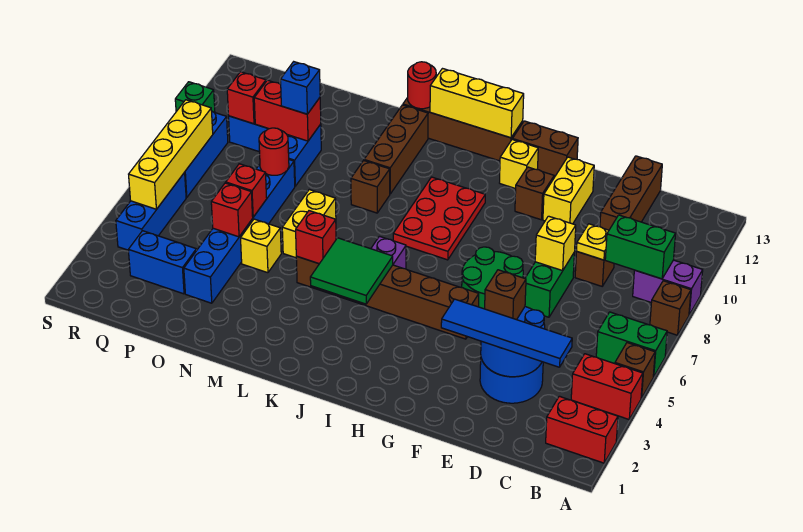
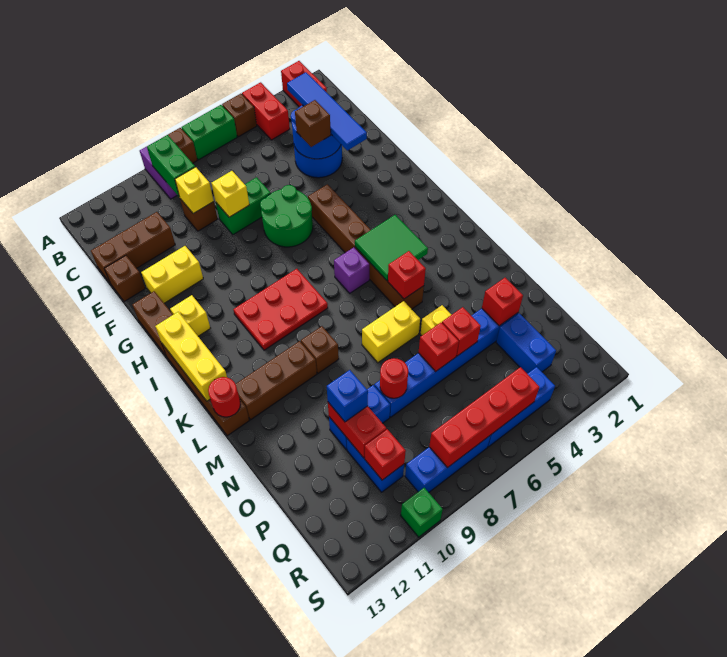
green 1x2 brick [596,312,667,377] -> green 1x2 brick turned to [181,105,237,160]
yellow 1x1 plate [577,224,609,260] -> yellow 1x1 brick [175,167,214,214]
brown 1x1 brick [515,167,554,220] -> brown 1x1 brick moved to [104,256,145,302]
none -> red 1x1 brick [482,278,523,326]
yellow 1x4 brick [129,100,213,209] -> red 1x4 brick [429,367,539,467]

